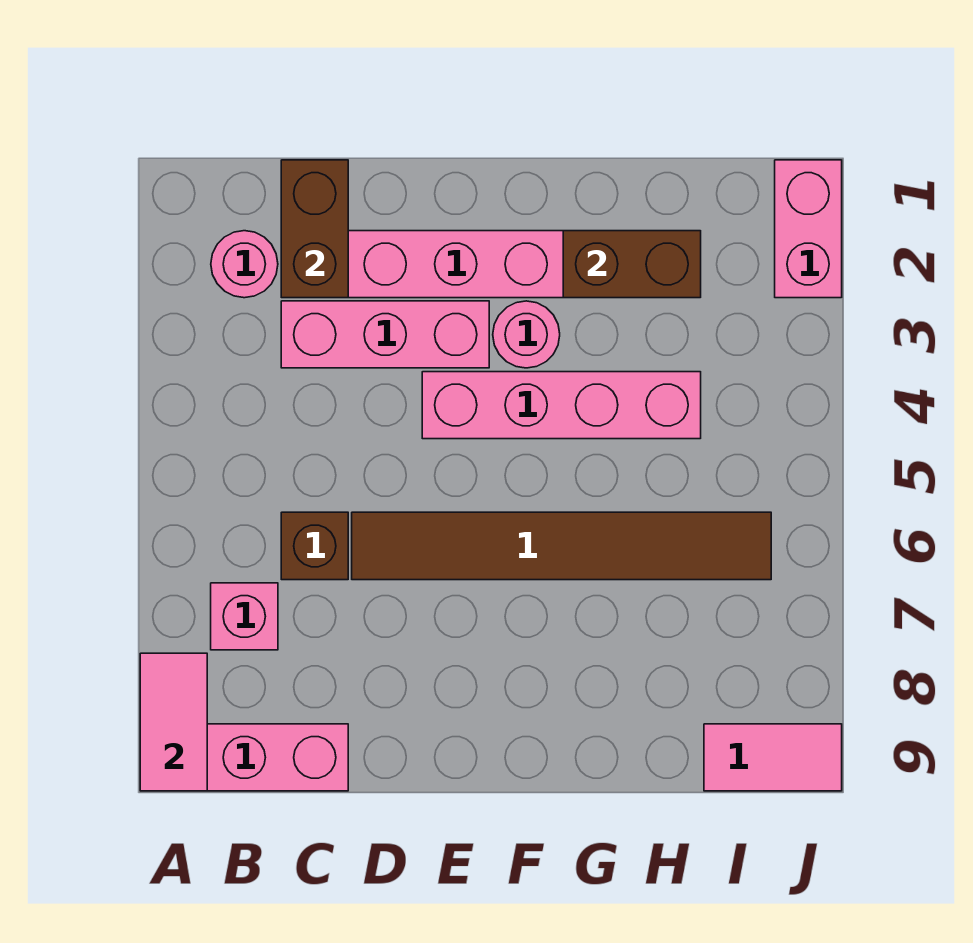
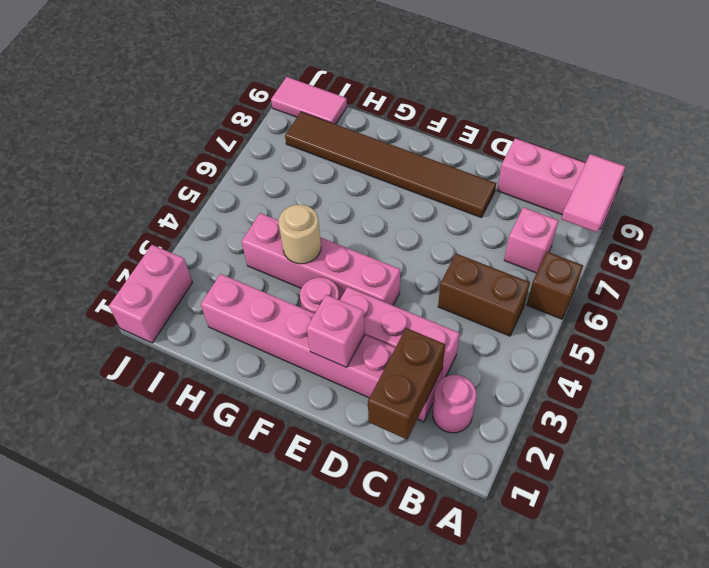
brown 1x1 brick [281,512,348,580] -> brown 1x1 brick moved to [527,252,583,319]
brown 1x6 tile [352,512,771,580] -> brown 1x6 tile moved to [285,112,496,218]
none -> pink 1x1 brick [307,295,365,367]
brown 1x2 brick [563,231,701,298] -> brown 1x2 brick moved to [438,254,530,336]
none -> tan 1x1 round brick [279,205,321,264]

